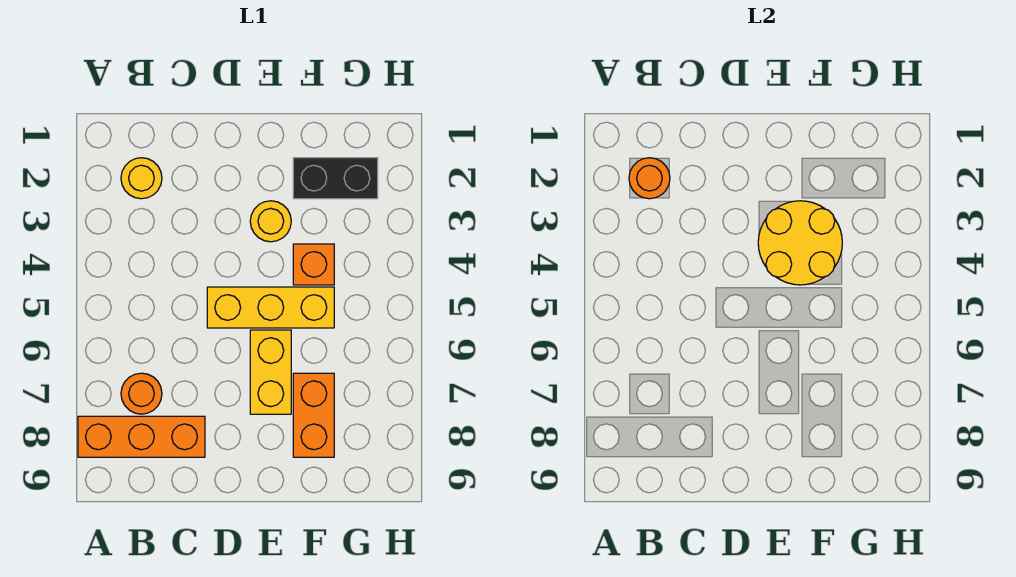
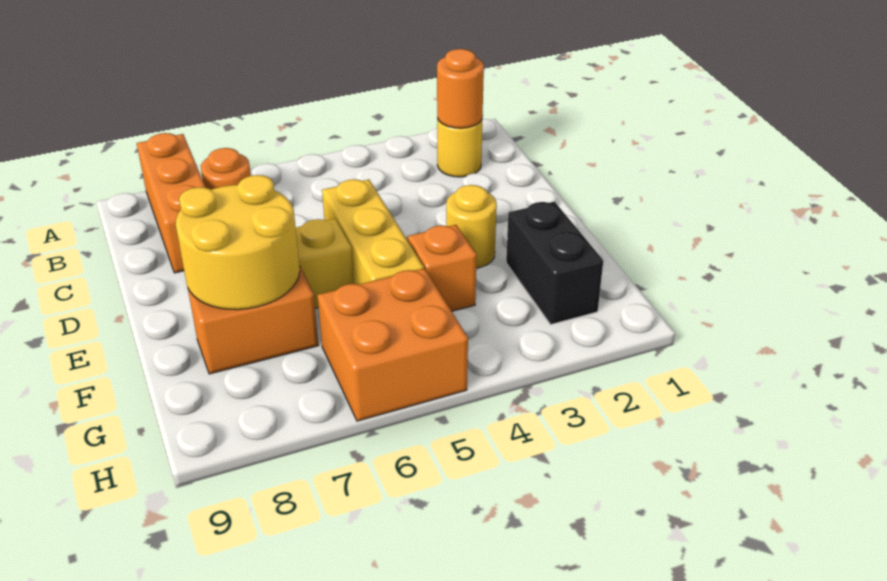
yellow 2x2 round brick [758,201,842,285] -> yellow 2x2 round brick moved to [176,175,300,310]
none -> orange 2x2 brick [317,268,468,421]

